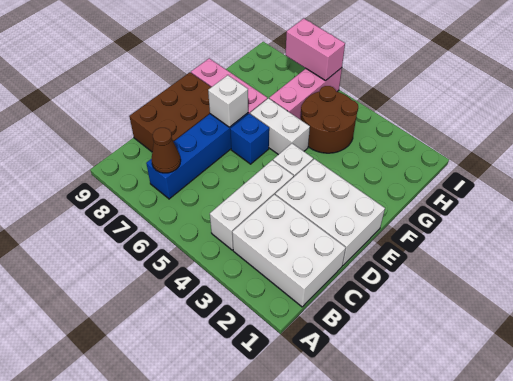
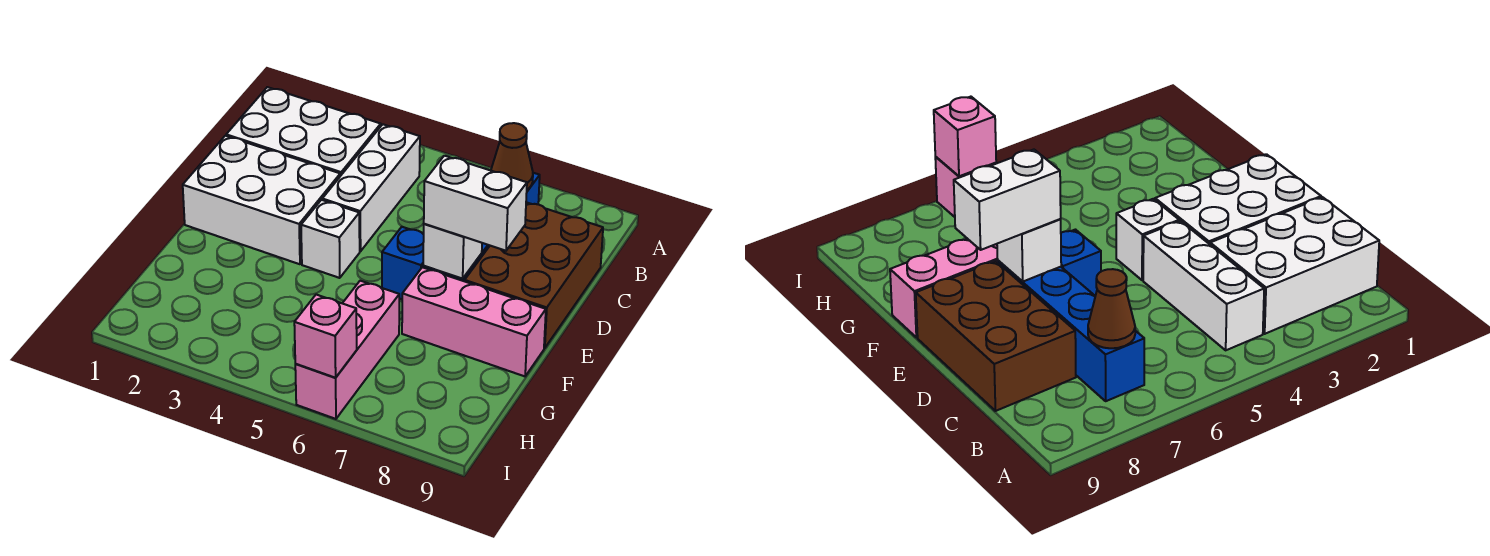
white 1x2 brick [250,98,310,155] -> white 1x2 brick moved to [424,156,527,251]
brown 2x2 round brick [301,86,358,153] -> none
pink 1x2 brick [286,18,345,81] -> pink 1x1 brick [294,295,357,378]

